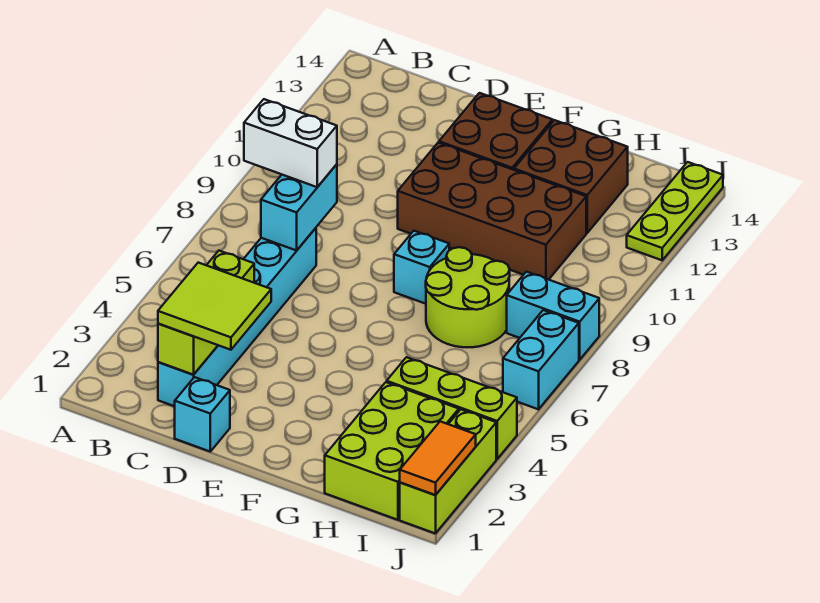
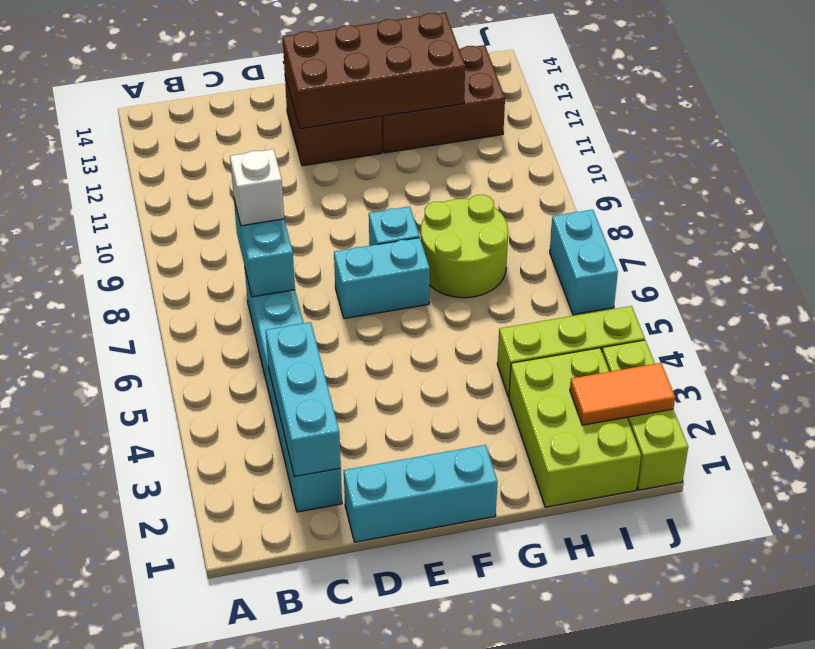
white 1x2 brick [244,99,337,187] -> white 1x1 brick [230,149,284,226]
lime 1x3 brick [158,251,254,375] -> cyan 1x3 brick [266,322,341,477]
lime 2x2 tile [158,263,271,350] -> none
cyan 1x1 brick [175,377,230,451] -> cyan 1x3 brick [344,445,498,542]
brown 2x4 brick [398,143,586,280] -> brown 2x4 brick moved to [283,13,465,129]
brown 2x2 brick [514,120,628,233] -> brown 2x3 brick [381,45,505,153]
cyan 1x2 brick [507,272,599,360] -> cyan 1x2 brick moved to [334,238,430,319]
orange 1x2 tile [400,421,476,495] -> orange 1x2 tile turned to [570,363,675,425]
lime 1x3 plate [627,162,723,260] -> none

